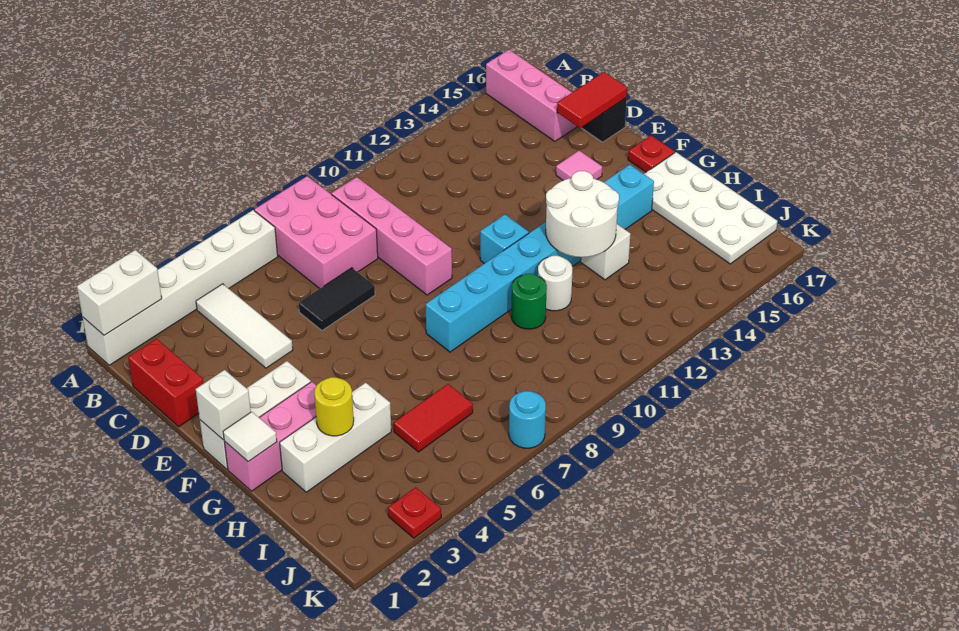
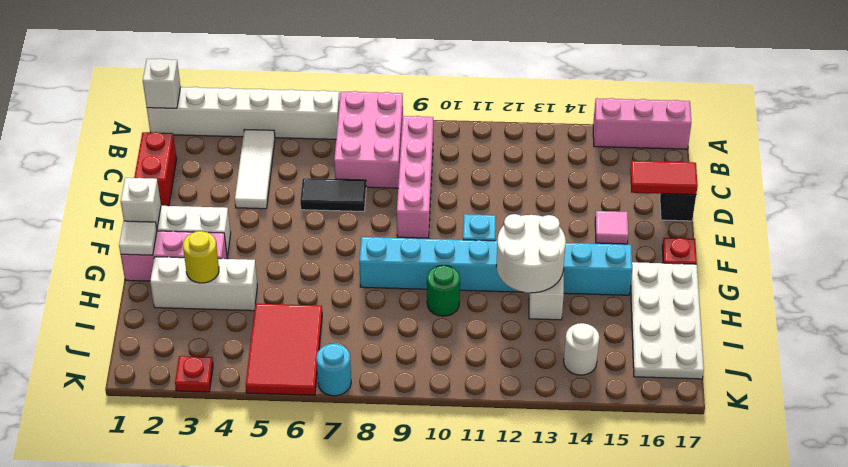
white 1x2 brick [77,250,162,335] -> white 1x1 brick [143,58,180,108]
pink 1x3 brick [486,50,577,141] -> pink 1x3 brick turned to [593,98,691,149]
white 1x1 round brick [538,256,572,311] -> white 1x1 round brick moved to [564,323,599,375]
red 1x2 tile [394,384,473,452] -> red 2x3 tile [246,304,322,395]

